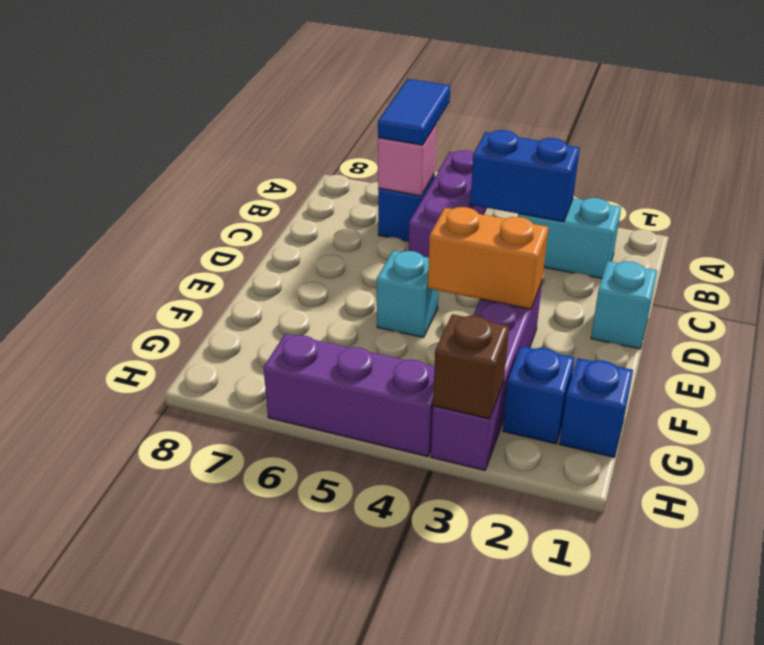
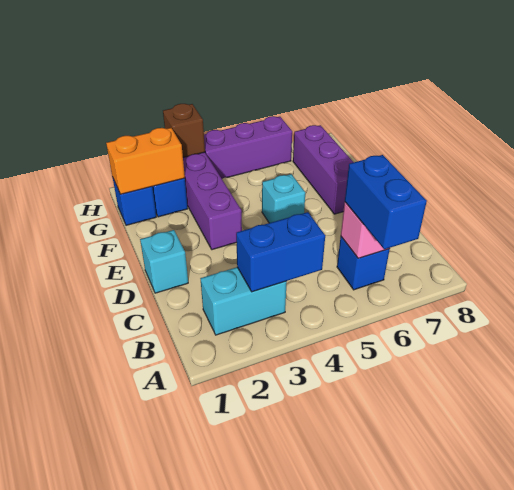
purple 1x3 brick [409,150,486,258] -> purple 1x3 brick moved to [293,125,353,214]
blue 1x2 tile [378,79,450,145] -> blue 1x2 brick [345,155,427,249]
orange 1x2 brick [428,207,548,309] -> orange 1x2 brick moved to [106,128,185,194]

